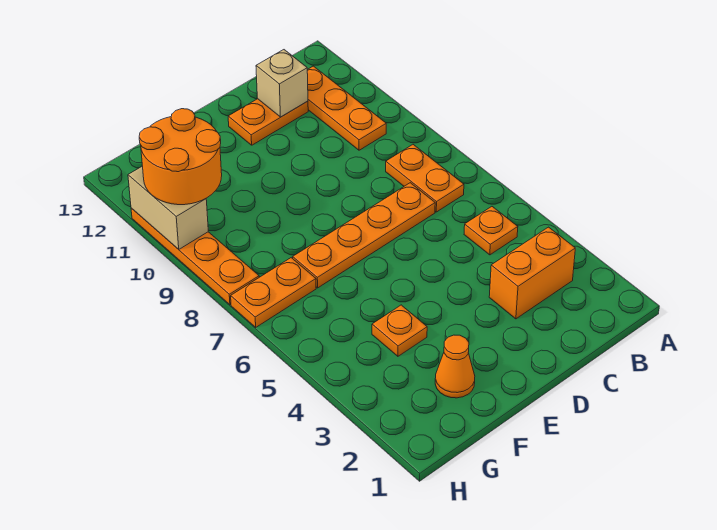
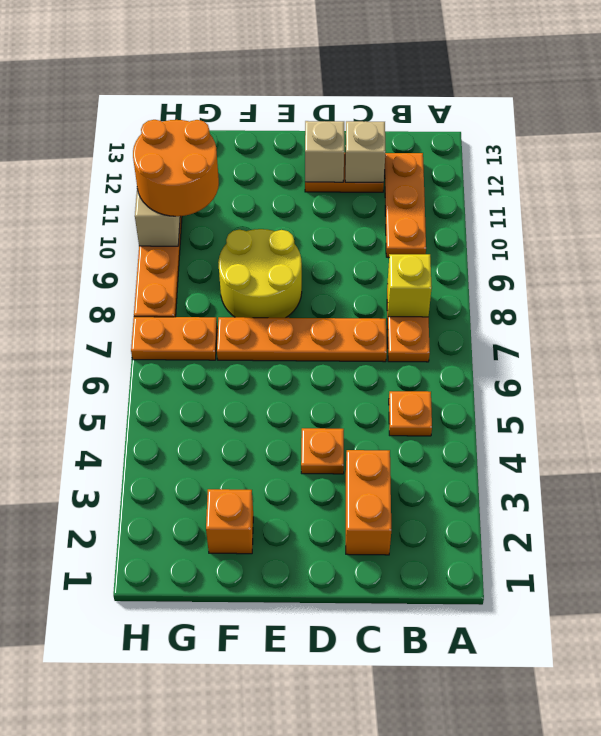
orange 1x2 brick [489,227,575,319] -> orange 1x2 brick turned to [346,450,391,555]
none -> yellow 1x1 brick [387,254,432,317]
none -> tan 1x1 brick [305,121,344,182]
none -> yellow 2x2 round brick [218,229,302,318]
orange 1x1 cone [435,335,475,398] -> orange 1x1 brick [206,489,253,554]
orange 1x1 plate [372,305,427,356] -> orange 1x1 plate moved to [301,428,344,474]

